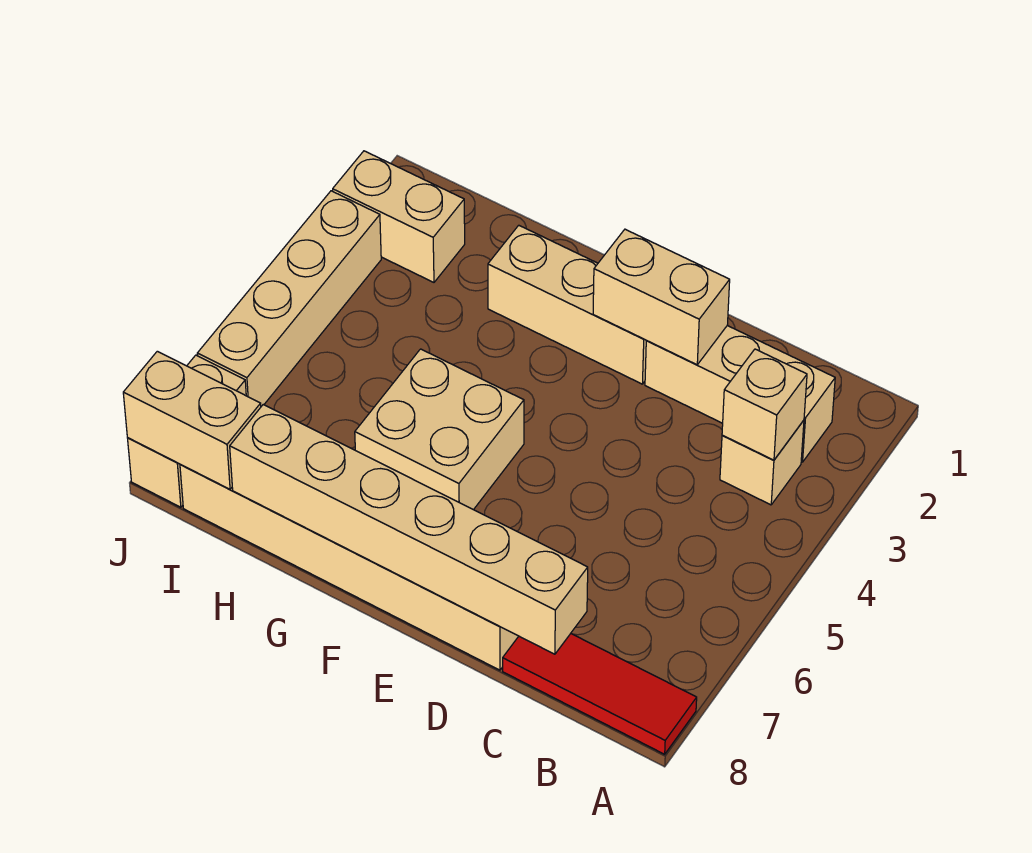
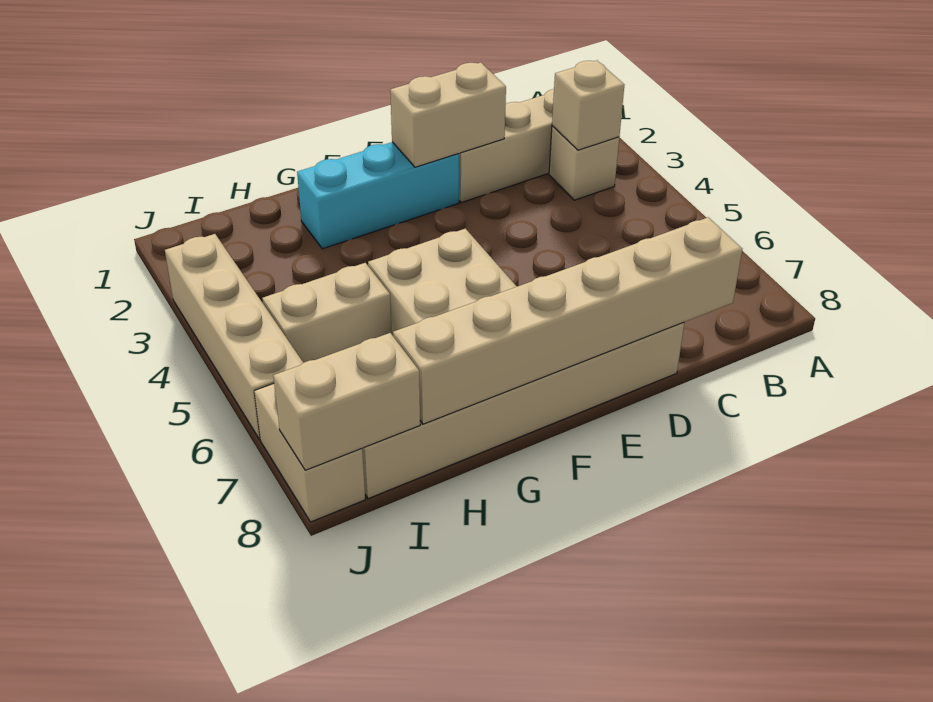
red 1x3 tile [503,634,697,754] -> none
tan 1x3 brick [488,225,646,384] -> cyan 1x3 brick [297,142,459,249]
tan 1x2 brick [333,151,465,282] -> tan 1x2 brick moved to [262,263,392,363]

